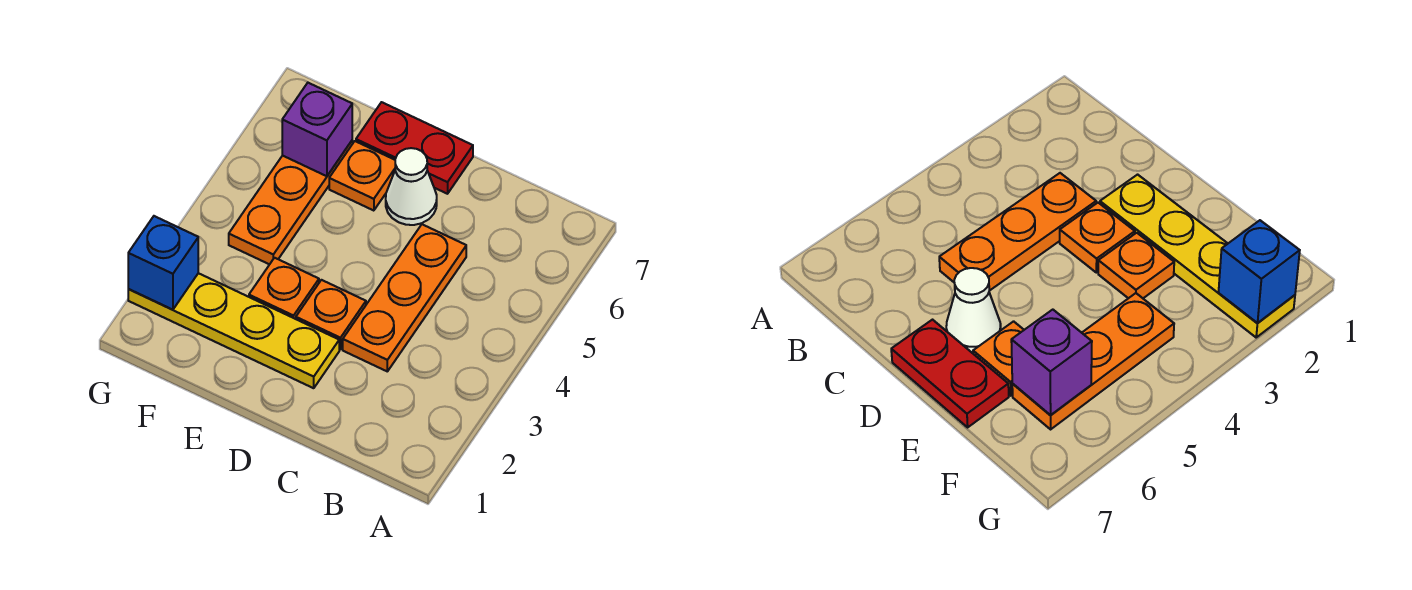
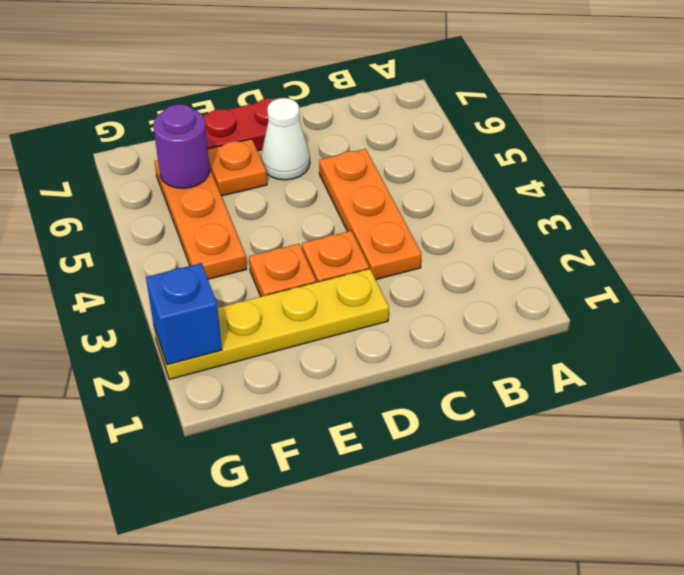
purple 1x1 brick [282,83,352,176] -> purple 1x1 round brick [153,104,210,188]

